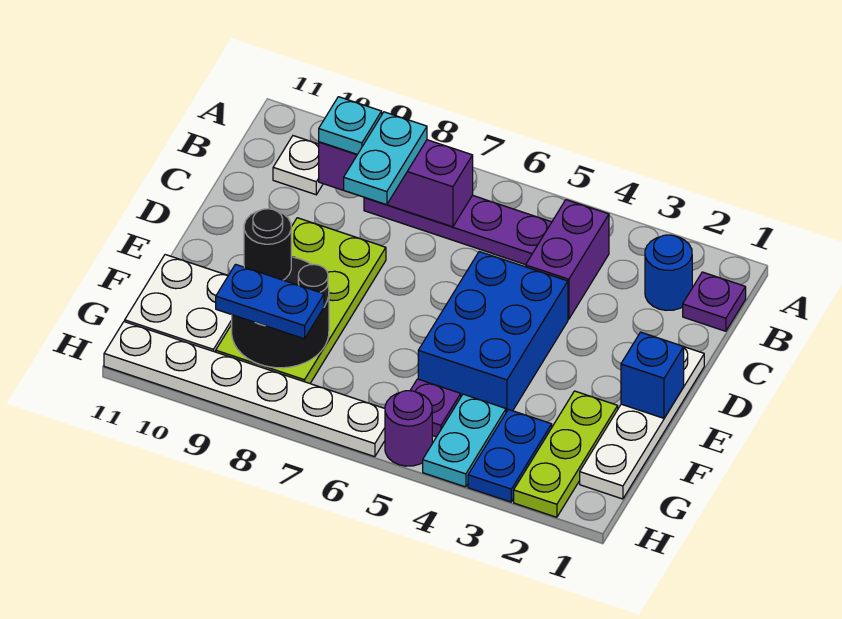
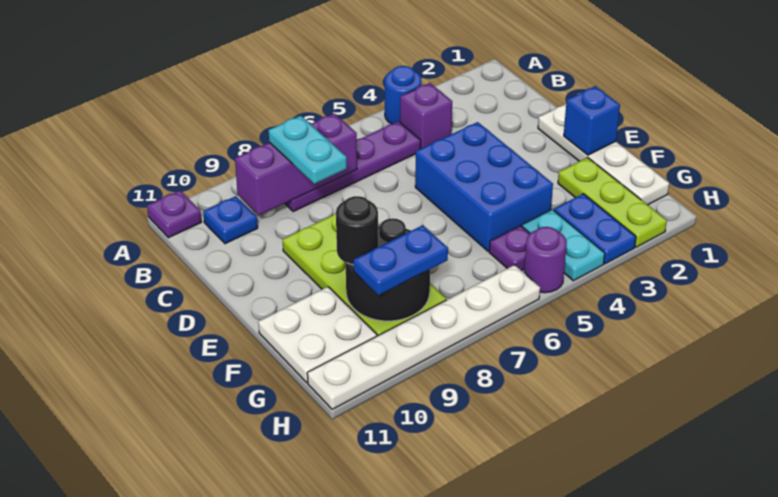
purple 1x1 plate [683,272,746,331] -> purple 1x1 plate moved to [147,191,201,238]
blue 1x1 round brick [645,235,692,310] -> blue 1x1 round brick moved to [385,66,421,124]
purple 1x2 brick [526,200,609,319] -> purple 1x1 brick [400,83,452,148]
cyan 1x1 plate [319,97,382,154] -> none
white 1x1 plate [273,136,323,195] -> blue 1x1 plate [203,196,258,244]

